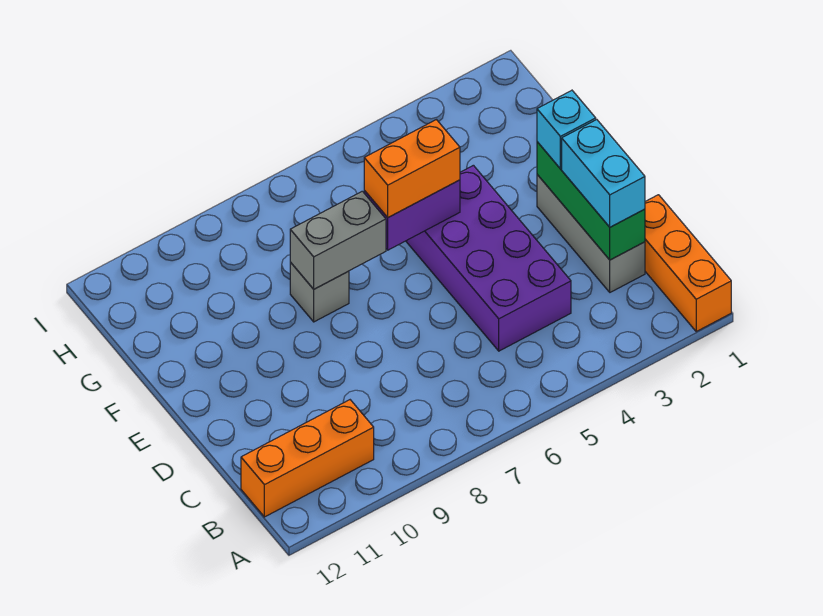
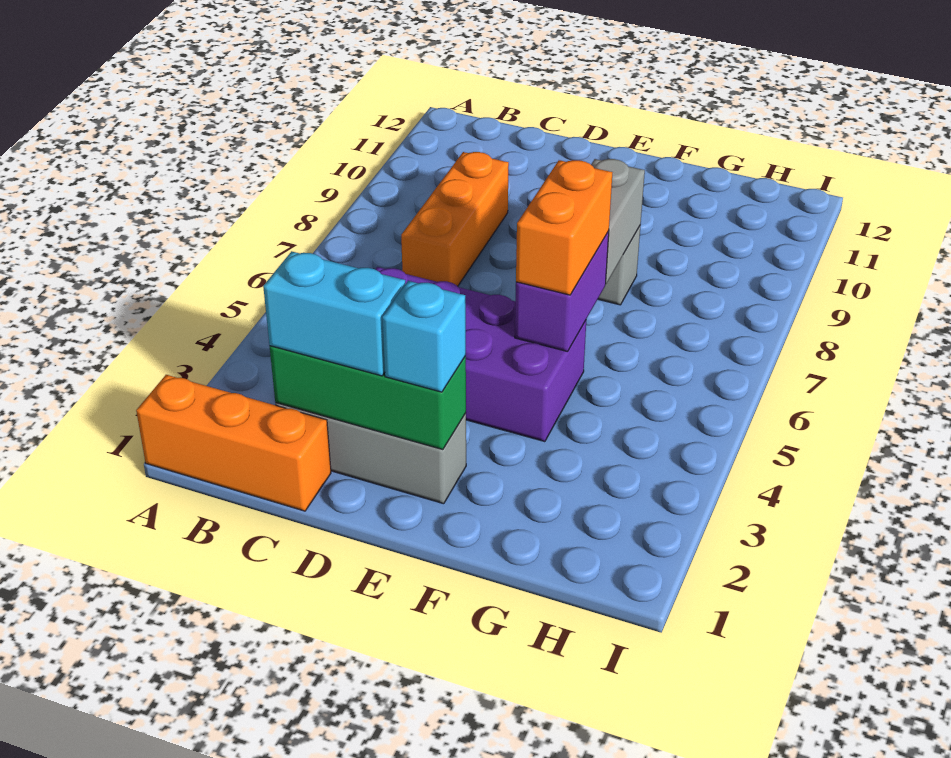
orange 1x3 brick [241,400,374,517] -> orange 1x3 brick moved to [401,152,509,286]

